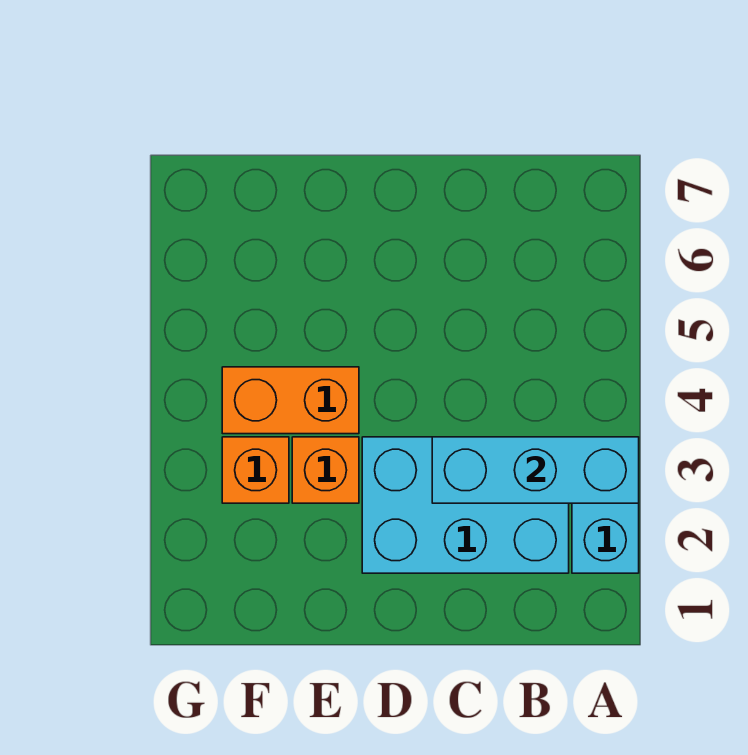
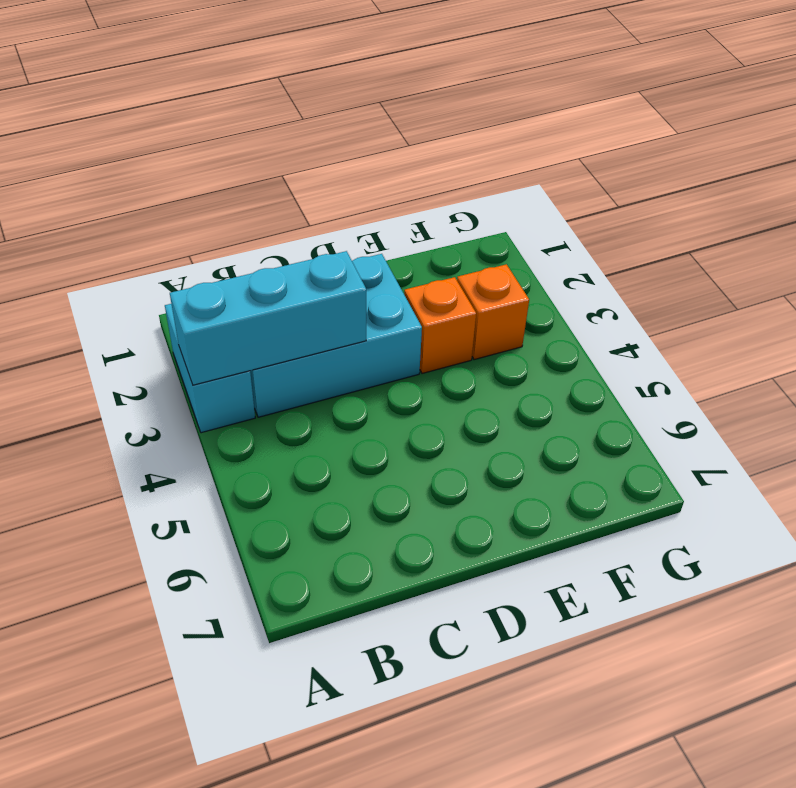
orange 1x2 brick [222,367,359,434] -> none

